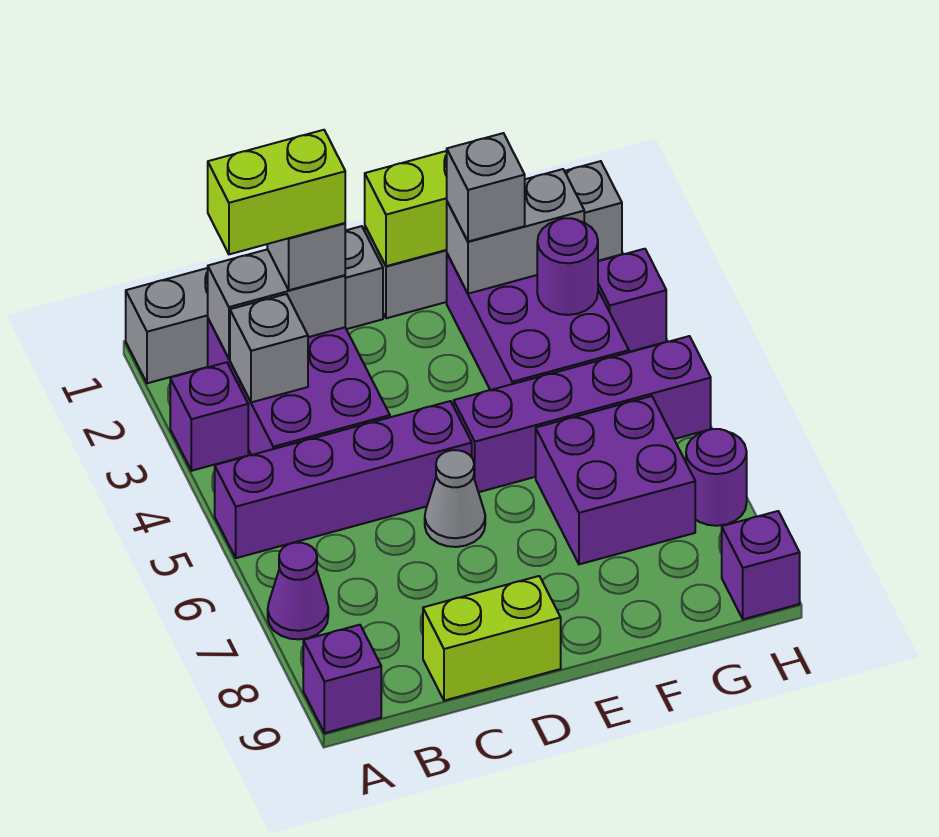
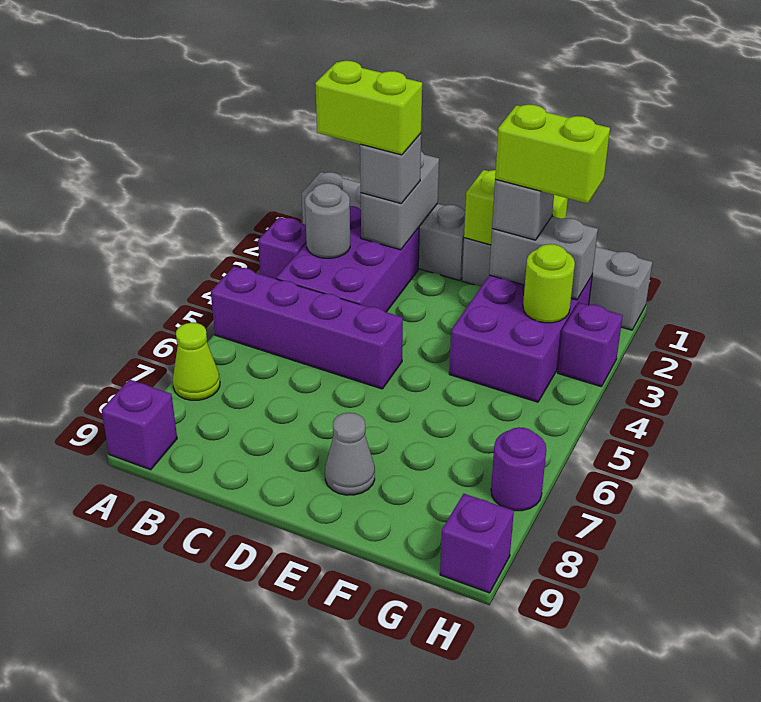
purple 1x1 cone [268,543,328,639] -> lime 1x1 cone [173,323,220,400]
grey 1x2 brick [208,249,345,359] -> grey 1x2 brick turned to [361,151,439,250]
grey 1x1 brick [230,294,308,402] -> grey 1x1 round brick [305,183,350,258]
lime 1x2 brick [423,576,561,701] -> lime 1x2 brick moved to [495,104,610,203]
grey 1x1 cone [425,450,485,547] -> grey 1x1 cone moved to [325,413,375,495]
purple 1x4 brick [454,336,711,492] -> none
purple 2x2 brick [536,396,695,564] -> none
purple 1x1 round brick [537,218,598,315] -> lime 1x1 round brick [523,244,575,323]

